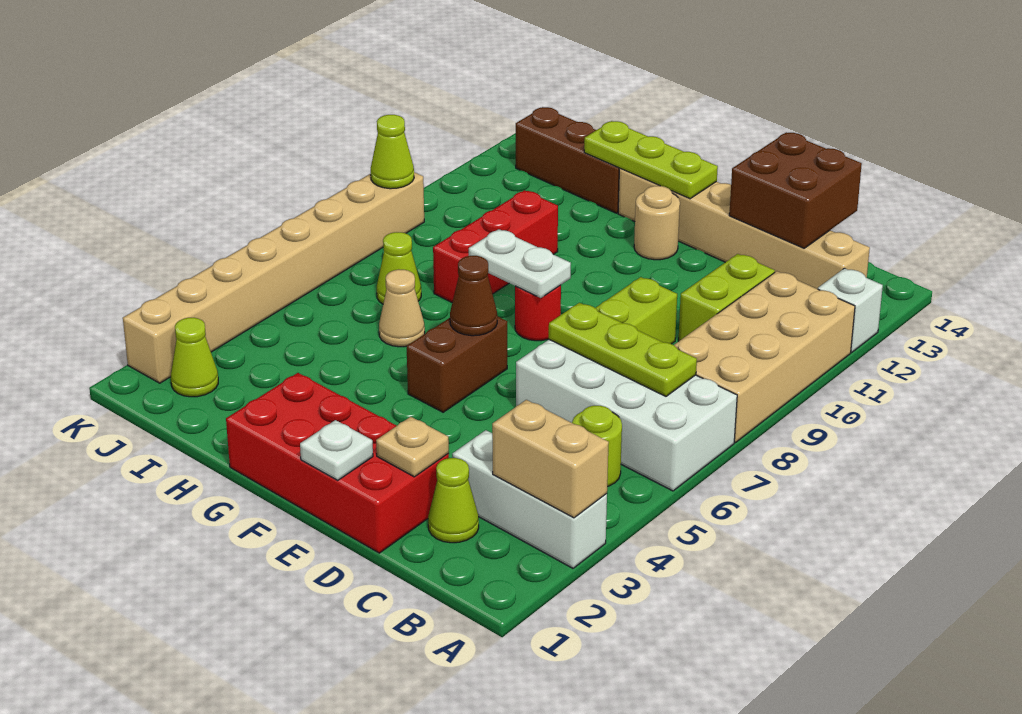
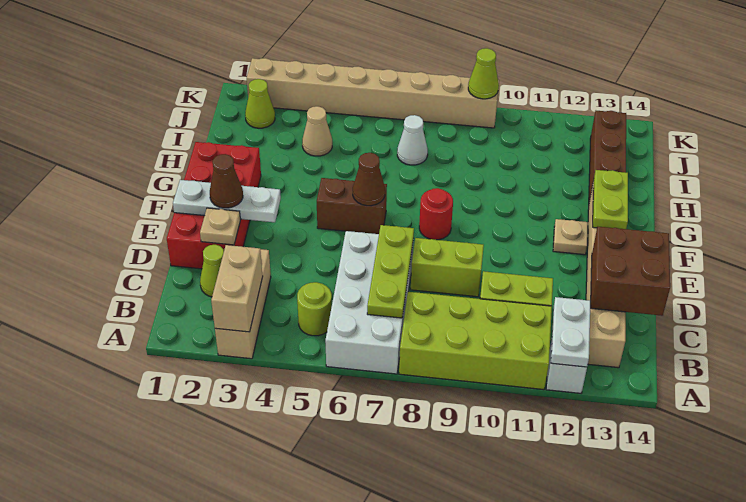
white 1x3 brick [452,430,607,568] -> tan 1x3 brick [215,249,271,359]
tan 2x4 brick [674,271,855,442] -> lime 2x4 brick [399,292,552,390]
white 1x1 plate [300,420,373,480] -> white 1x3 plate [173,180,281,222]
none -> brown 1x1 cone [210,154,243,208]
white 1x2 plate [469,229,571,298] -> white 1x2 plate moved to [551,297,591,367]
tan 1x1 round brick [634,186,680,260] -> tan 1x1 plate [553,219,588,255]
lime 1x3 plate [584,121,718,199] -> lime 1x2 plate [593,170,628,229]
tan 1x1 cone [379,269,425,347] -> tan 1x1 cone moved to [302,106,332,156]
red 1x3 brick [433,190,558,302] -> none
lime 1x1 cone [377,232,421,304] -> white 1x1 cone [397,115,428,165]

